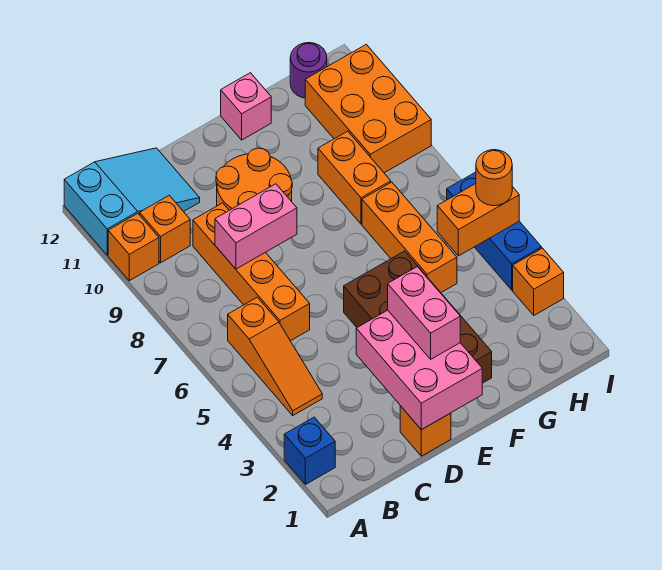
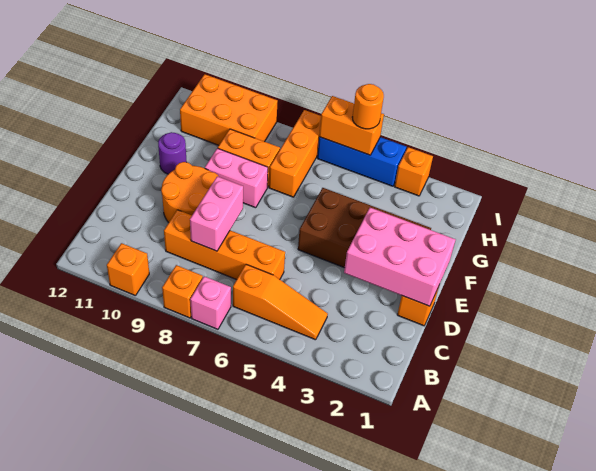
blue 1x1 brick [284,417,335,485] -> none
cyan 2x3 slope [64,148,200,255] -> none
orange 1x1 brick [140,196,190,263] -> orange 1x1 brick moved to [162,265,203,318]
pink 1x2 brick [388,267,460,359] -> pink 1x2 brick moved to [205,148,268,208]
pink 1x1 brick [221,73,271,140] -> pink 1x1 brick moved to [190,276,231,329]
orange 1x3 brick [362,182,457,292] -> orange 1x3 brick turned to [269,110,321,197]
orange 1x2 brick [437,184,519,256] -> orange 1x2 brick turned to [319,96,384,155]
purple 1x1 round brick [290,43,327,98] -> purple 1x1 round brick moved to [158,132,187,174]

